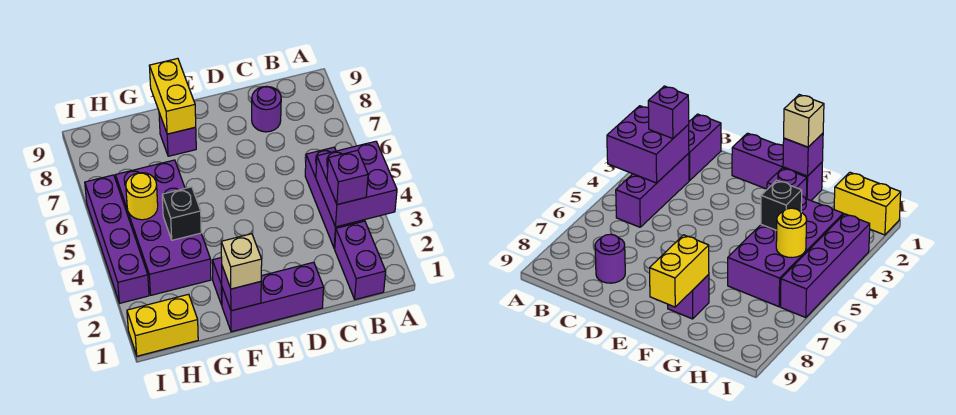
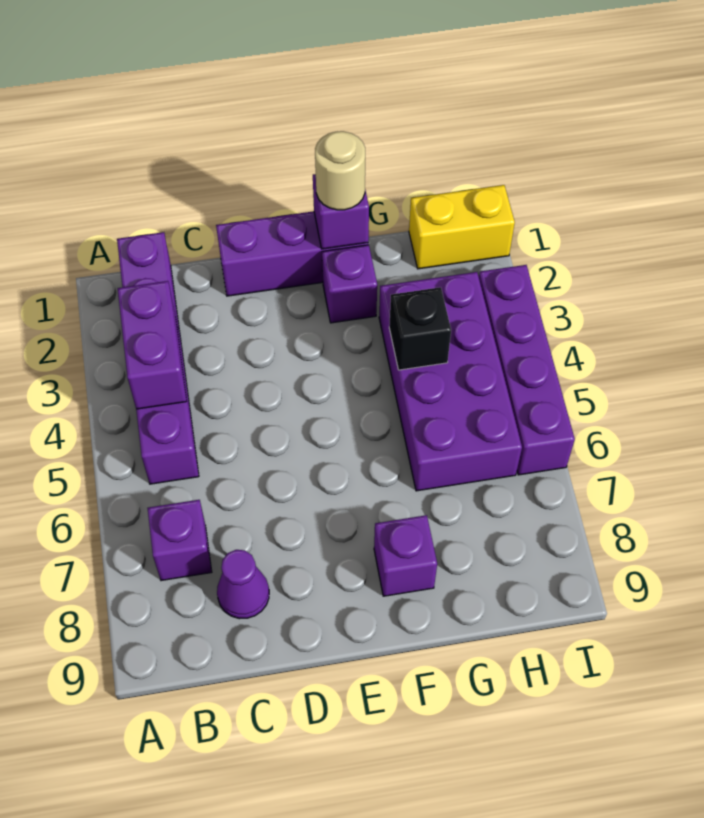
purple 2x2 brick [316,141,397,227] -> purple 1x2 brick [118,281,187,409]
purple 1x1 brick [327,150,368,205] -> purple 1x1 brick moved to [147,500,212,581]
purple 1x1 round brick [252,86,281,132] -> purple 1x1 cone [217,550,269,619]
tan 1x1 brick [221,234,262,289] -> tan 1x1 round brick [315,131,365,210]
yellow 1x2 brick [149,58,196,134] -> none
yellow 1x1 round brick [126,173,158,220] -> none

